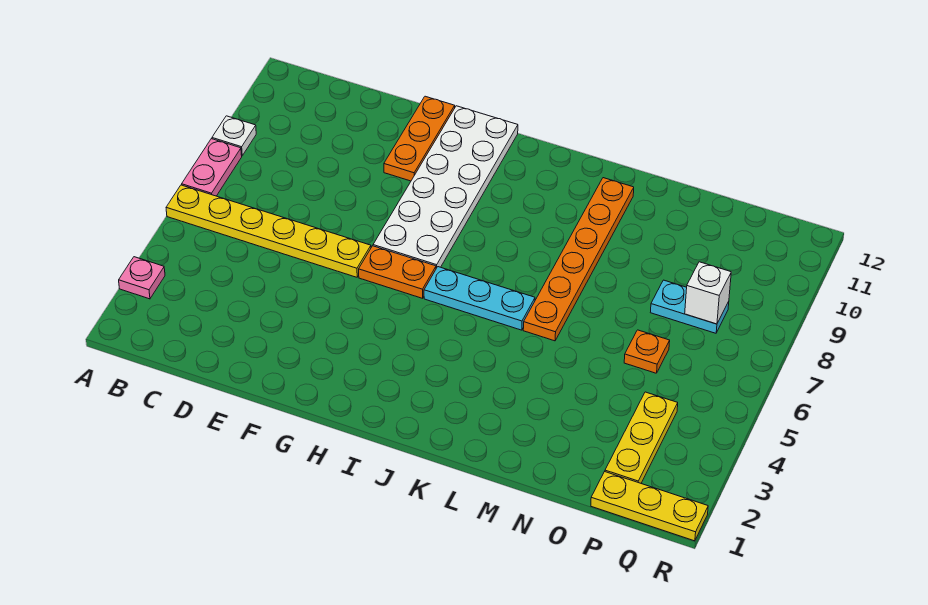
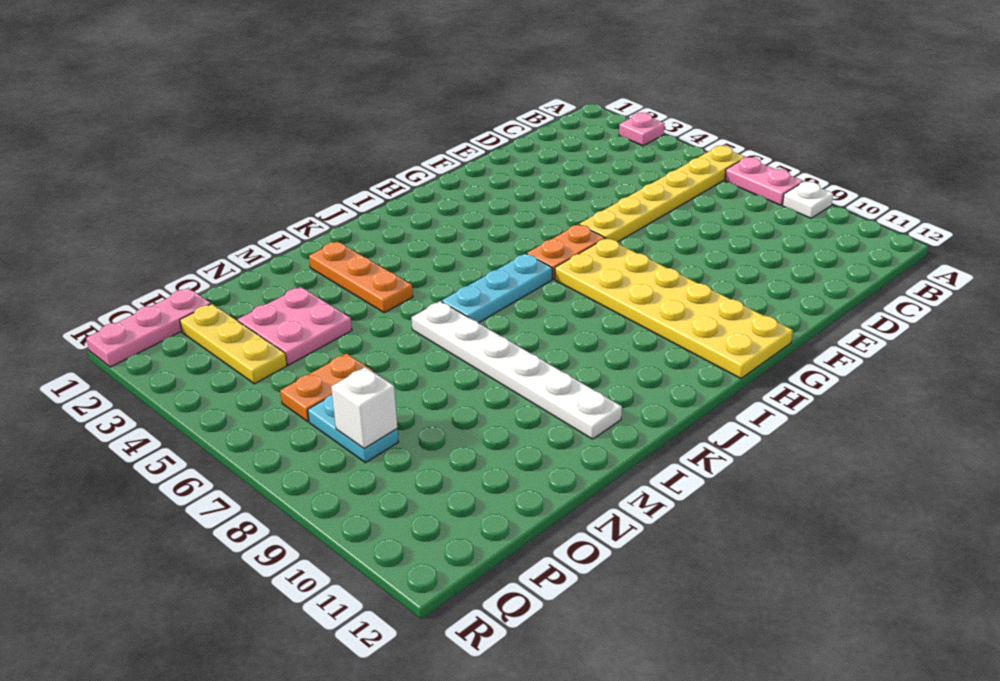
orange 1x3 plate [384,96,455,181] -> orange 1x3 plate moved to [309,241,413,313]
white 2x6 plate [373,106,518,268] -> yellow 2x6 plate [555,238,793,378]
orange 1x6 plate [523,178,634,341] -> white 1x6 plate [412,301,622,439]
none -> pink 2x2 plate [238,287,352,365]
orange 1x1 plate [624,330,670,373] -> orange 1x2 plate [280,353,373,422]
cyan 1x2 plate [650,280,729,333] -> cyan 1x2 plate turned to [308,395,398,463]
yellow 1x3 plate [591,472,708,541] -> pink 1x3 plate [86,288,211,367]

